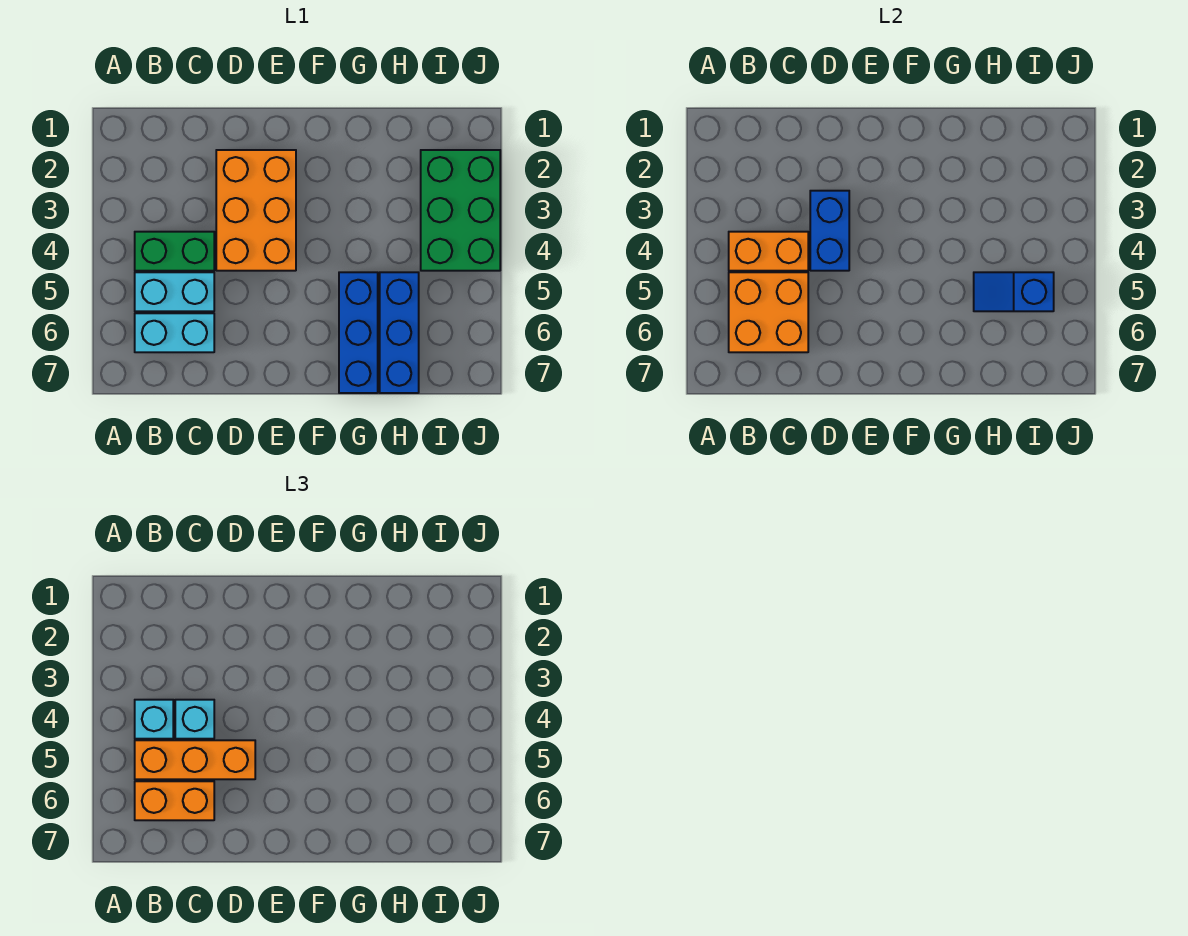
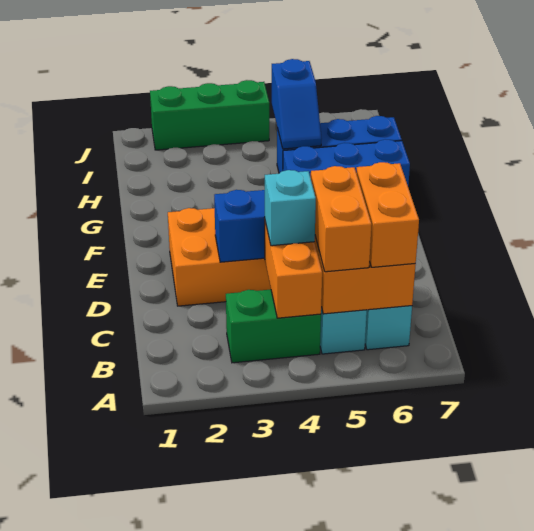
green 1x2 brick [135,232,214,271] -> green 1x2 brick turned to [226,289,321,363]
cyan 1x1 brick [135,700,173,739] -> none
orange 1x3 brick [135,740,255,779] -> orange 1x2 brick [311,166,372,272]
green 2x3 brick [421,150,500,271] -> green 1x3 brick [150,80,269,150]

